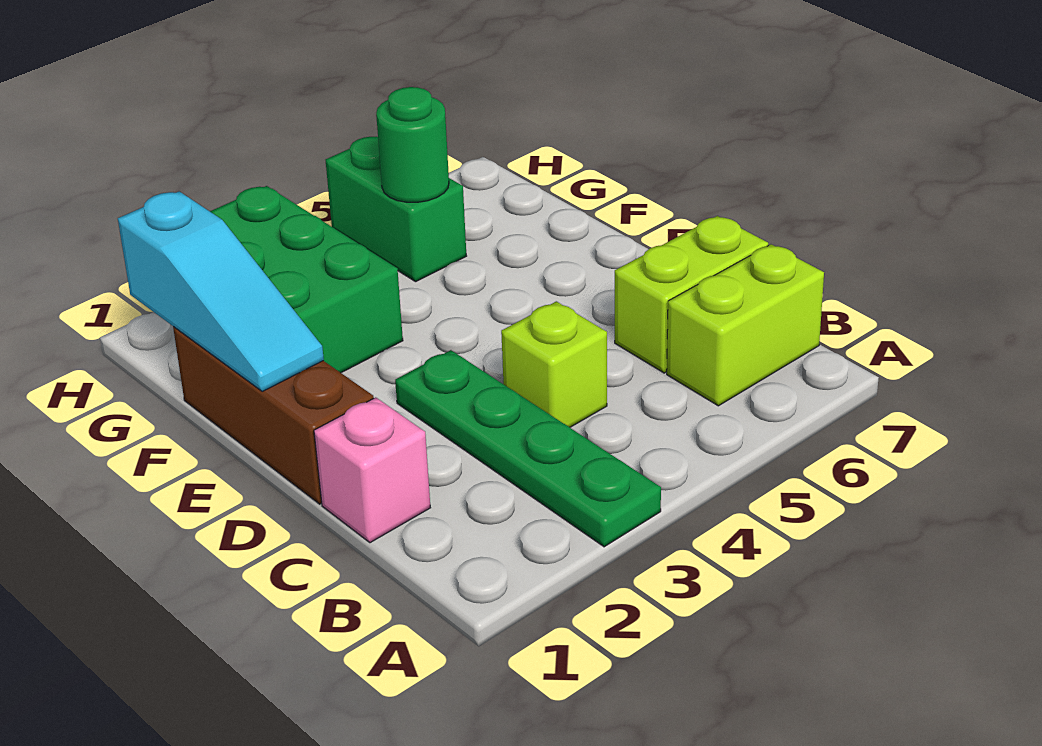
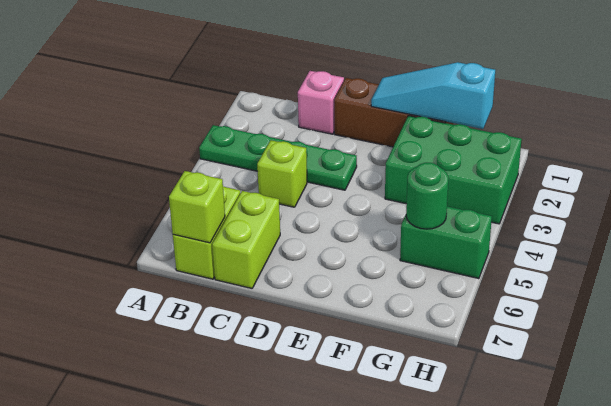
none -> lime 1x1 brick [169,171,225,243]

